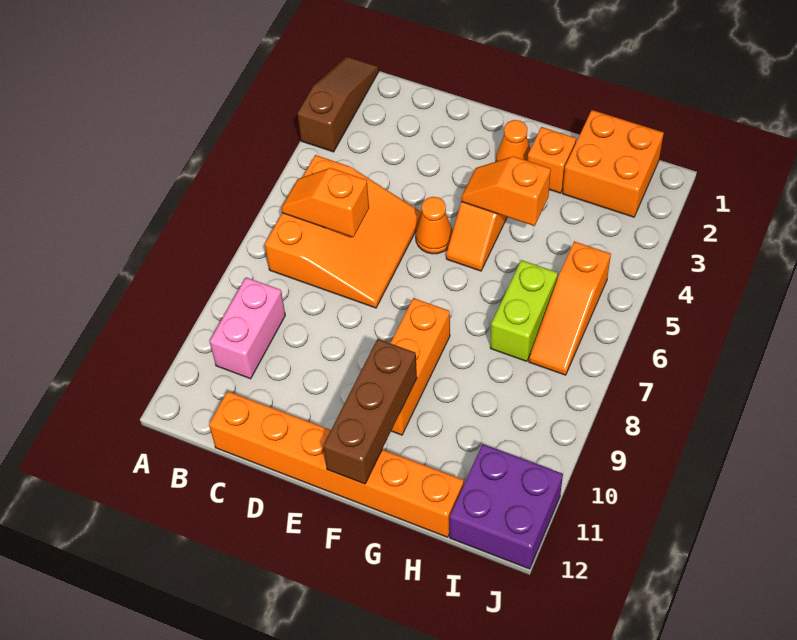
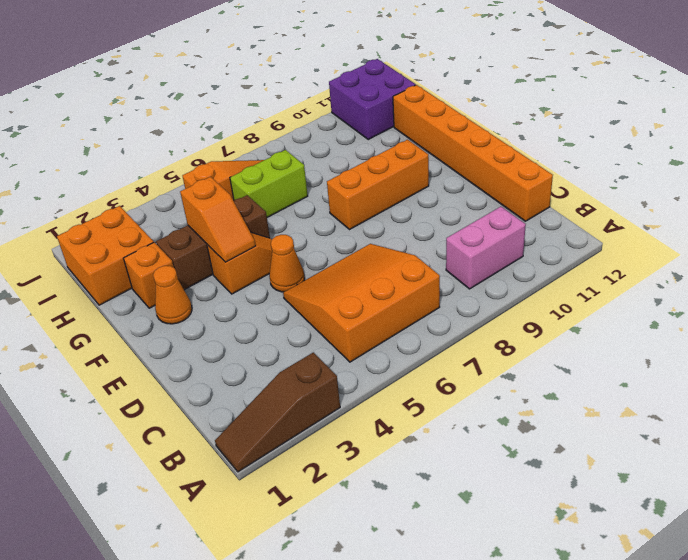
orange 1x2 slope [281,168,369,237] -> none
brown 1x3 brick [323,339,417,484] -> brown 1x3 brick moved to [156,195,270,290]

